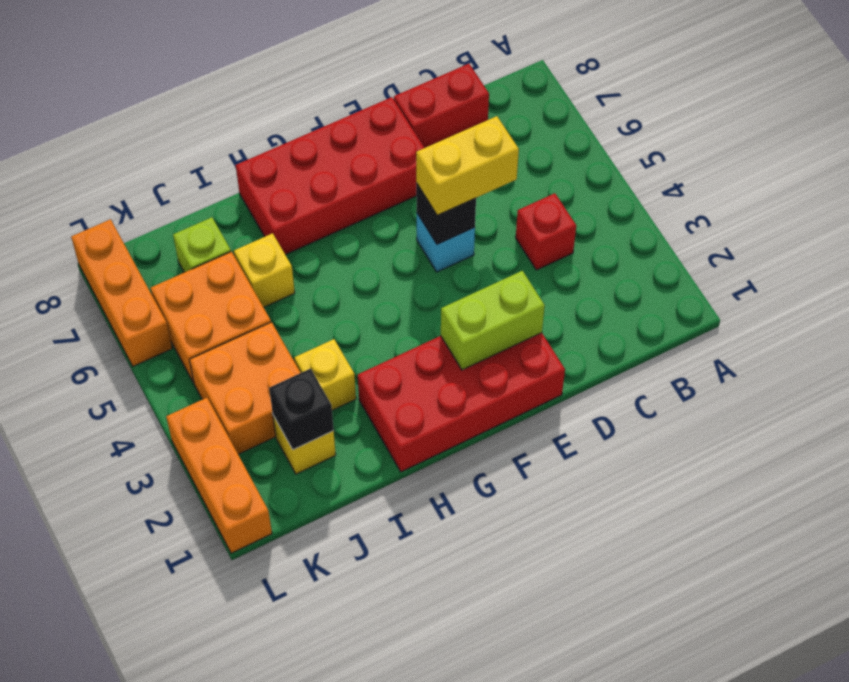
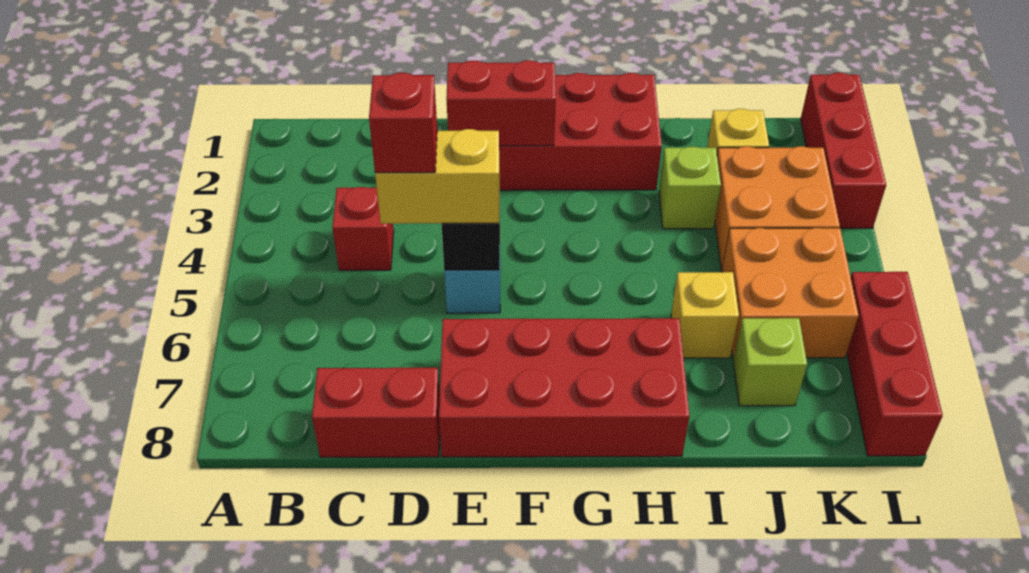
none -> red 1x1 brick [369,73,437,173]
lime 1x2 brick [441,271,545,370] -> red 1x2 brick [446,60,556,146]
yellow 1x1 brick [294,339,356,410] -> lime 1x1 brick [659,147,721,229]
black 1x1 brick [269,369,334,450] -> none
orange 1x3 brick [166,398,272,553] -> red 1x3 brick [801,73,886,228]
orange 1x3 brick [71,219,172,366] -> red 1x3 brick [847,272,943,456]

